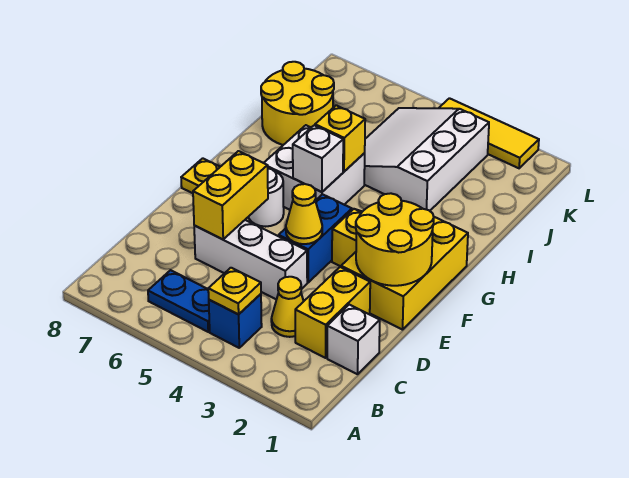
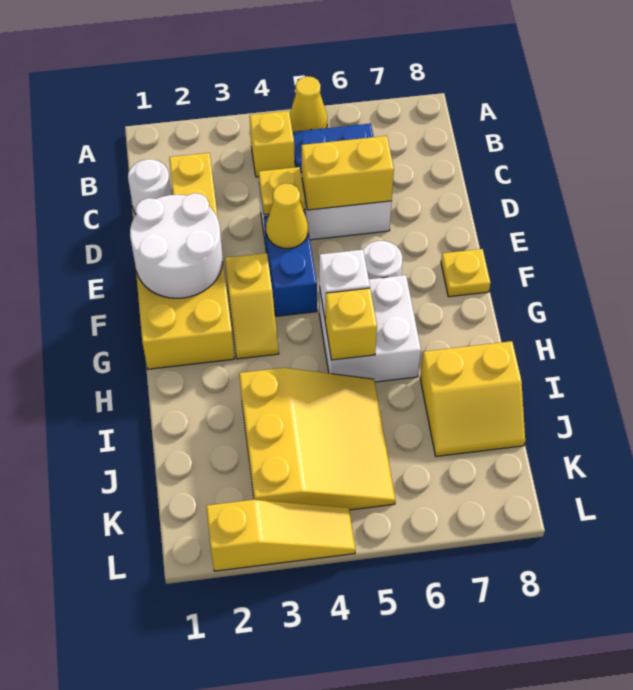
blue 1x1 brick [209,294,262,348] -> yellow 1x1 brick [249,111,295,177]
yellow 1x1 plate [208,268,261,314] -> yellow 1x1 plate moved to [259,167,305,215]
white 1x1 brick [327,305,380,374] -> white 1x1 round brick [128,159,172,214]
yellow 1x1 cone [271,277,304,337] -> yellow 1x1 cone moved to [290,76,327,132]
yellow 1x2 brick [193,151,268,239] -> yellow 1x2 brick turned to [301,136,394,210]
yellow 2x2 round brick [356,193,434,286] -> white 2x2 round brick [130,193,223,298]
white 3x3 slope [364,108,489,211] -> yellow 3x3 slope [239,368,395,510]
yellow 2x2 round brick [261,62,334,145] -> yellow 2x2 slope [420,341,525,456]
yellow 1x3 tile [439,98,539,168] -> yellow 1x3 slope [206,500,355,571]

